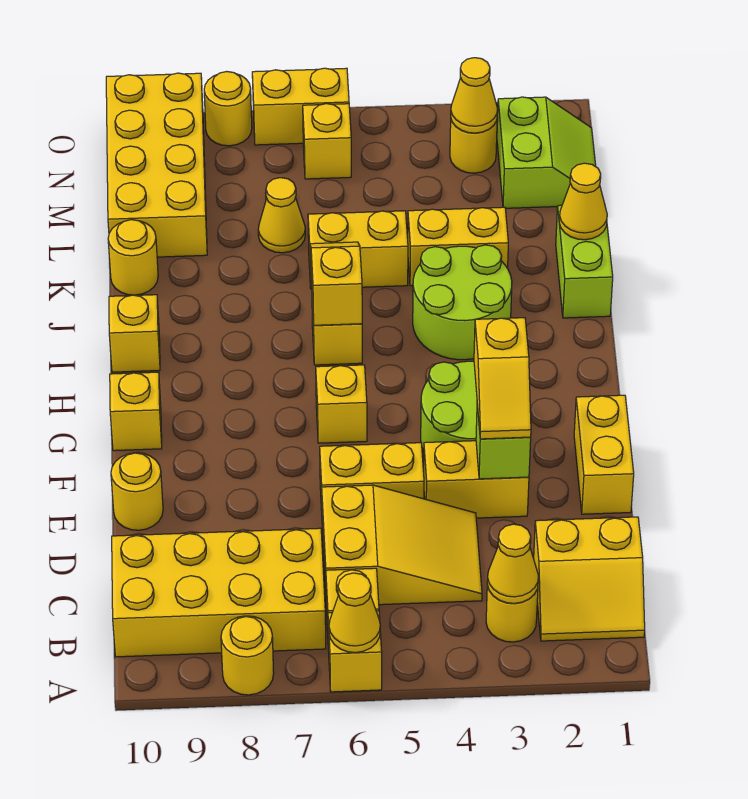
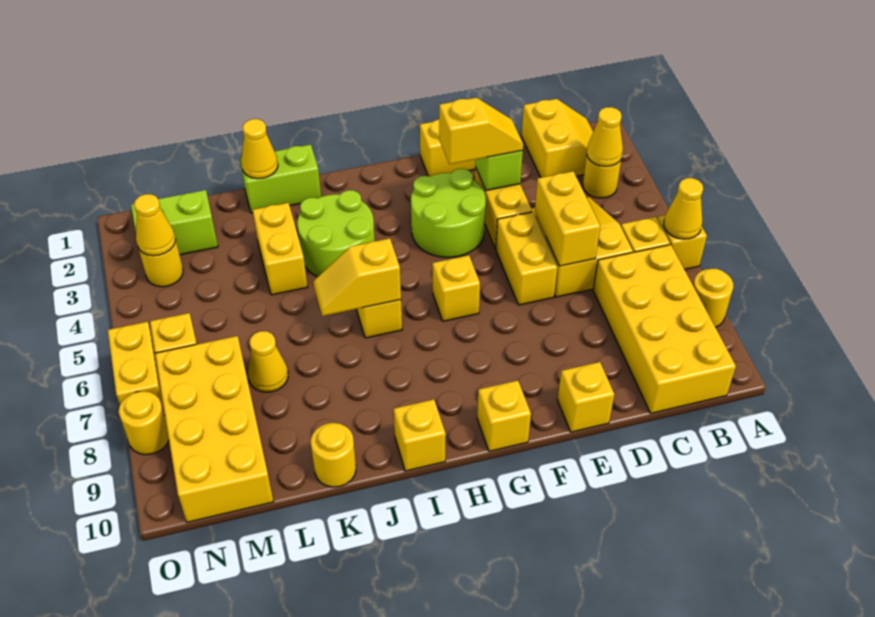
yellow 1x1 round brick [111,453,163,530] -> yellow 1x1 brick [558,362,614,432]
yellow 1x2 brick [308,211,408,289] -> yellow 1x2 brick moved to [535,171,600,266]
yellow 2x4 brick [106,73,207,257] -> yellow 2x4 brick turned to [155,336,273,522]

